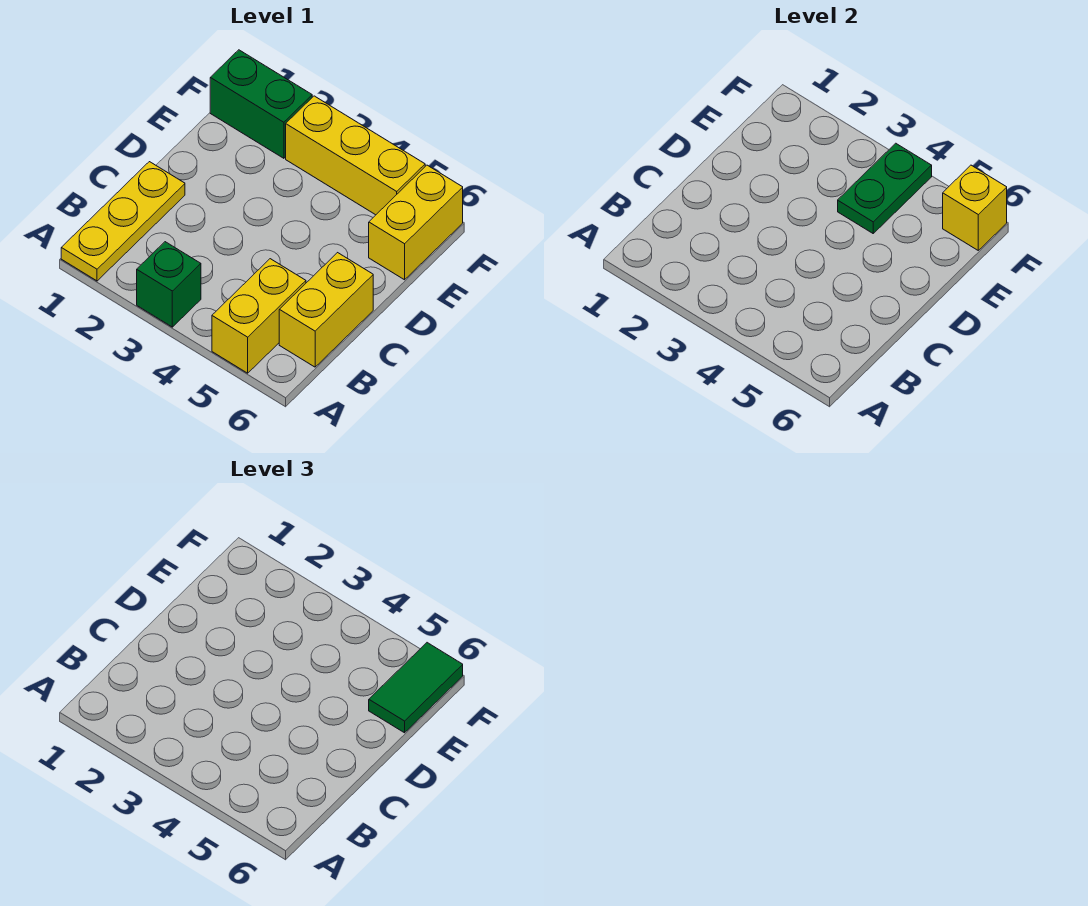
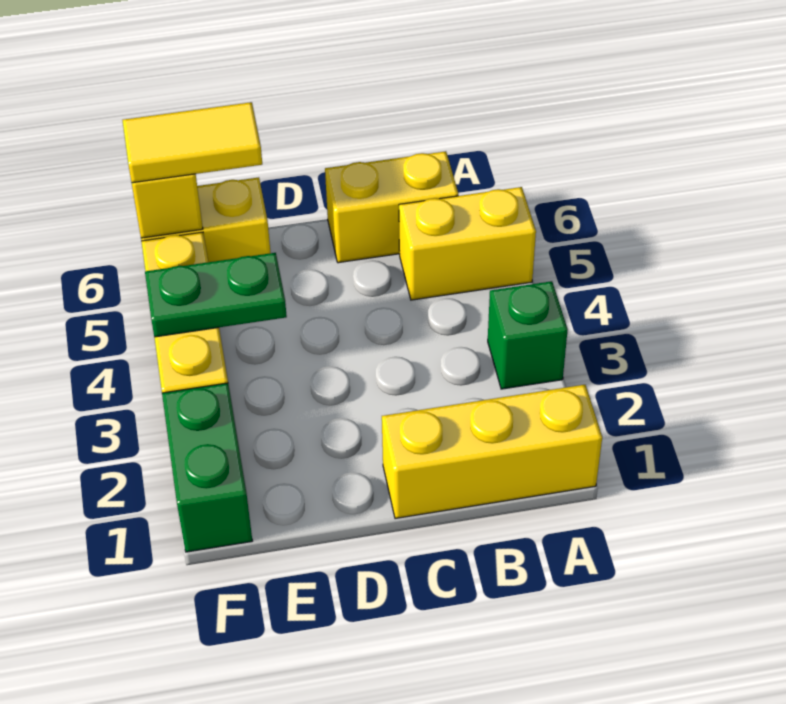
yellow 1x3 plate [61,162,185,281] -> yellow 1x3 brick [382,385,602,519]
green 1x2 tile [369,643,463,733] -> yellow 1x2 tile [122,102,262,183]

